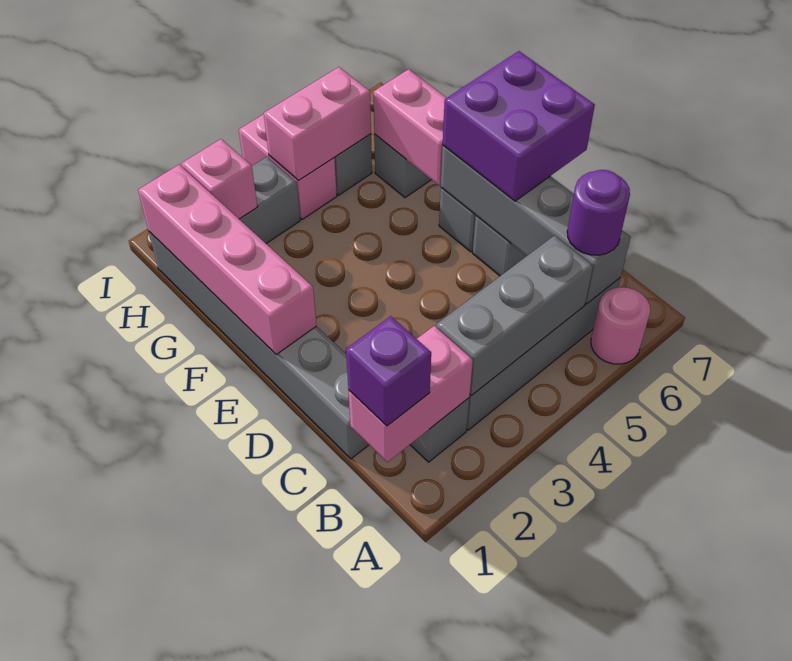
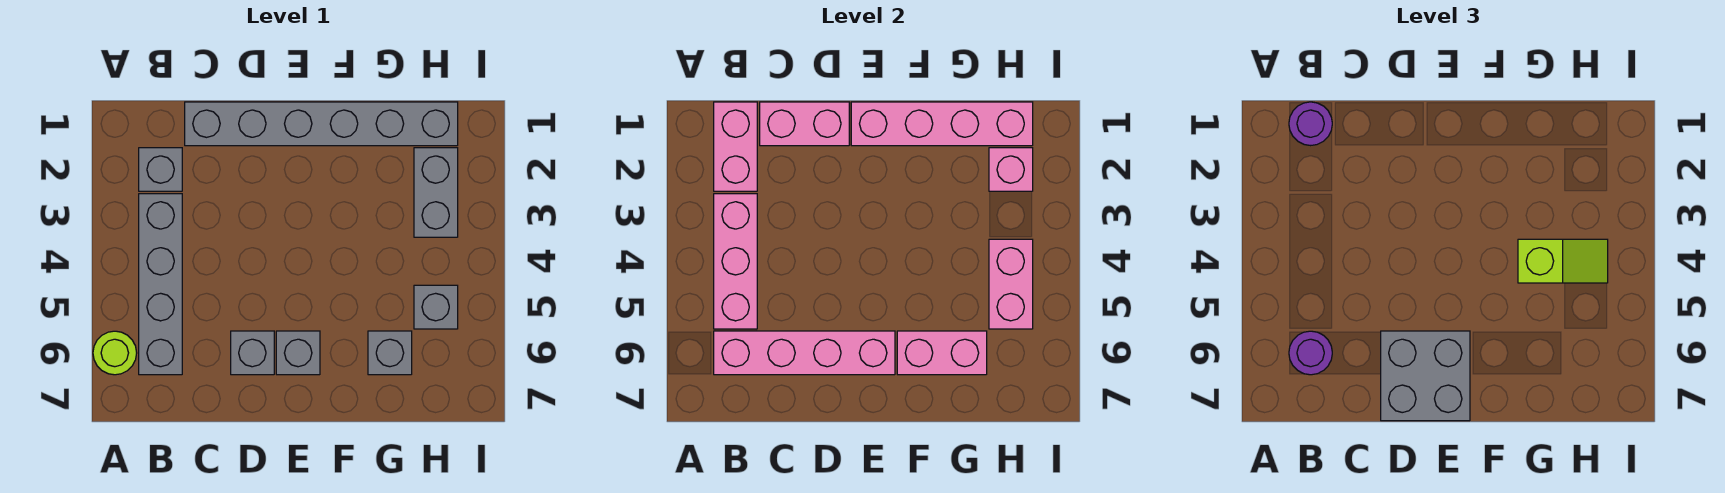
pink 1x1 round brick [591,287,650,364] -> lime 1x1 round brick [93,331,137,375]
purple 1x1 brick [346,316,431,426] -> purple 1x1 round brick [1289,102,1332,146]
grey 1x3 brick [436,236,593,395] -> pink 1x3 brick [714,194,757,329]
grey 1x4 brick [441,146,630,304] -> pink 1x4 brick [714,331,895,375]
purple 2x2 brick [443,51,595,201] -> grey 2x2 brick [1381,331,1470,421]
none -> lime 1x2 slope [1518,239,1608,283]
pink 1x2 brick [239,114,337,219] -> pink 1x2 brick moved to [760,102,849,146]

